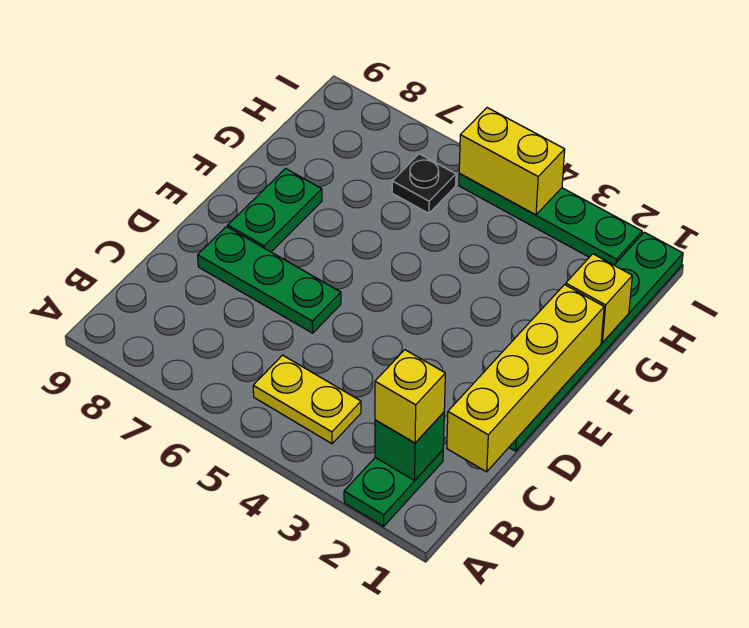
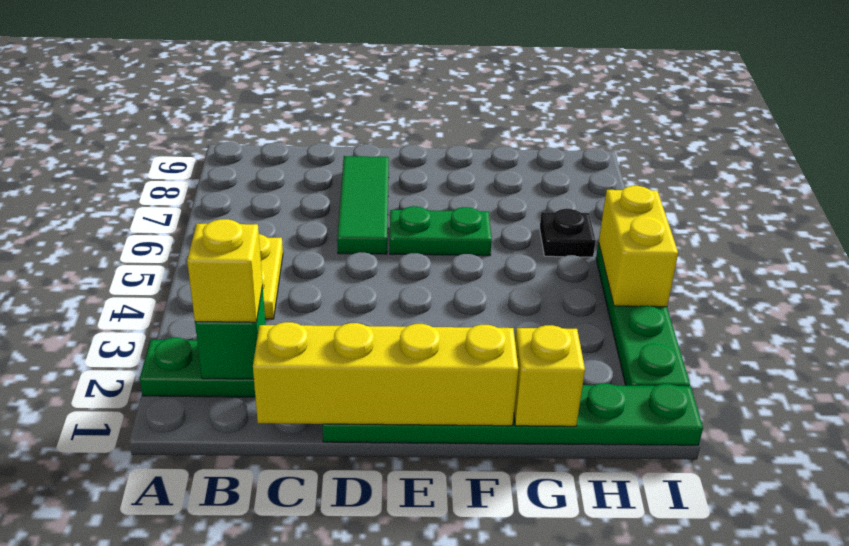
green 1x3 plate [198,227,341,333] -> green 1x3 tile [337,156,389,254]
green 1x2 plate [228,169,322,252] -> green 1x2 plate moved to [390,206,492,256]

